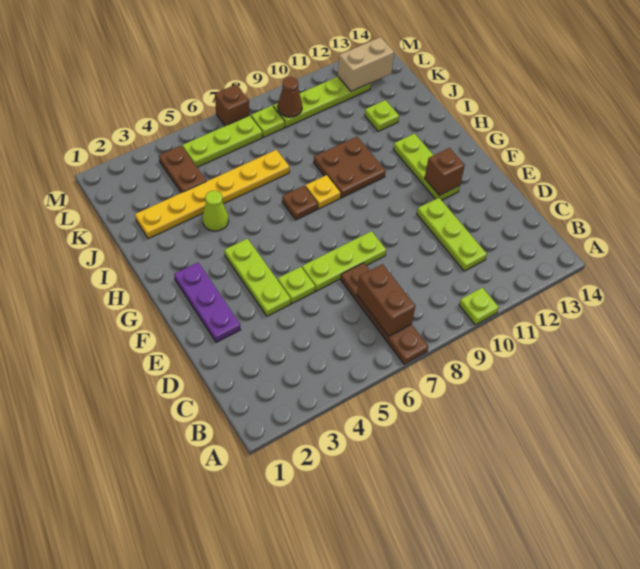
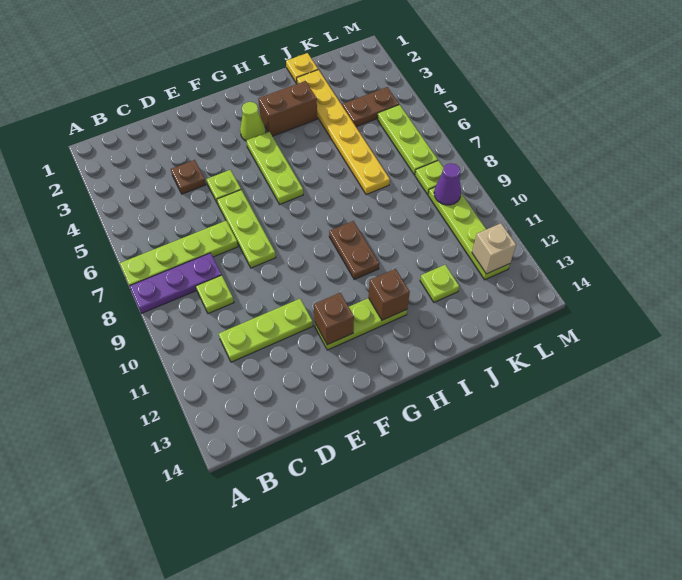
brown 1x4 plate [341,263,428,364] -> lime 1x4 plate [120,221,238,286]
lime 1x1 plate [459,288,499,325] -> lime 1x1 plate moved to [196,275,234,314]
brown 1x2 brick [357,264,415,336] -> brown 1x2 brick moved to [258,81,317,136]
purple 1x3 plate [174,263,241,342] -> purple 1x3 plate moved to [130,253,221,313]
lime 1x3 plate [224,239,291,316] -> lime 1x3 plate turned to [246,132,303,204]
brown 1x1 plate [282,186,318,220] -> brown 1x1 plate moved to [171,160,206,194]
yellow 1x1 plate [305,175,341,209] -> yellow 1x1 plate moved to [286,53,318,83]
brown 2x2 plate [314,137,386,198] -> brown 1x2 plate [329,221,379,279]
lime 1x1 cone [202,191,229,231] -> lime 1x1 cone moved to [240,102,266,141]
brown 1x1 cone [278,77,302,117] -> purple 1x1 cone [434,163,461,205]
tan 1x2 brick [338,37,394,91] -> tan 1x1 brick [472,223,516,274]
brown 1x1 brick [215,84,249,126] -> brown 1x1 brick moved to [369,269,410,320]

